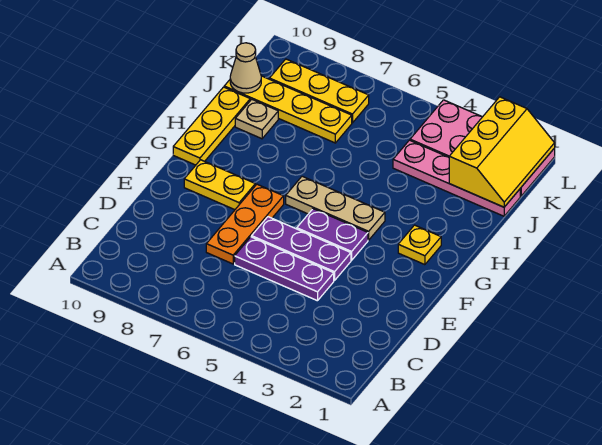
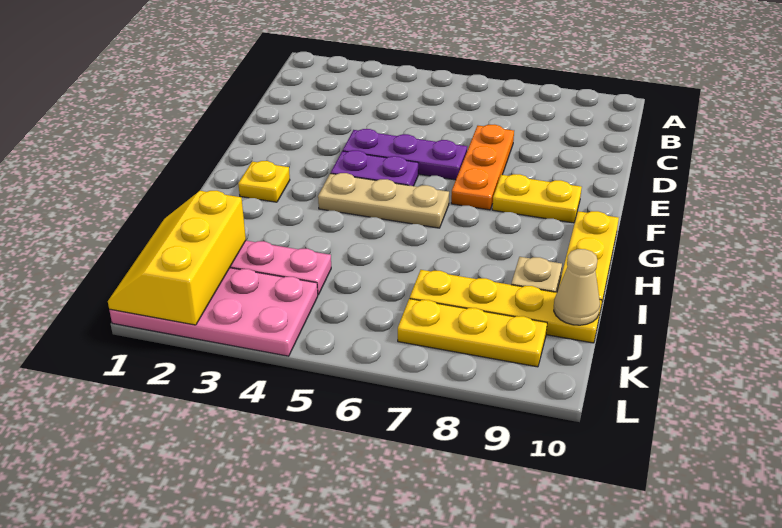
purple 1x3 plate [235,237,334,301] -> none

